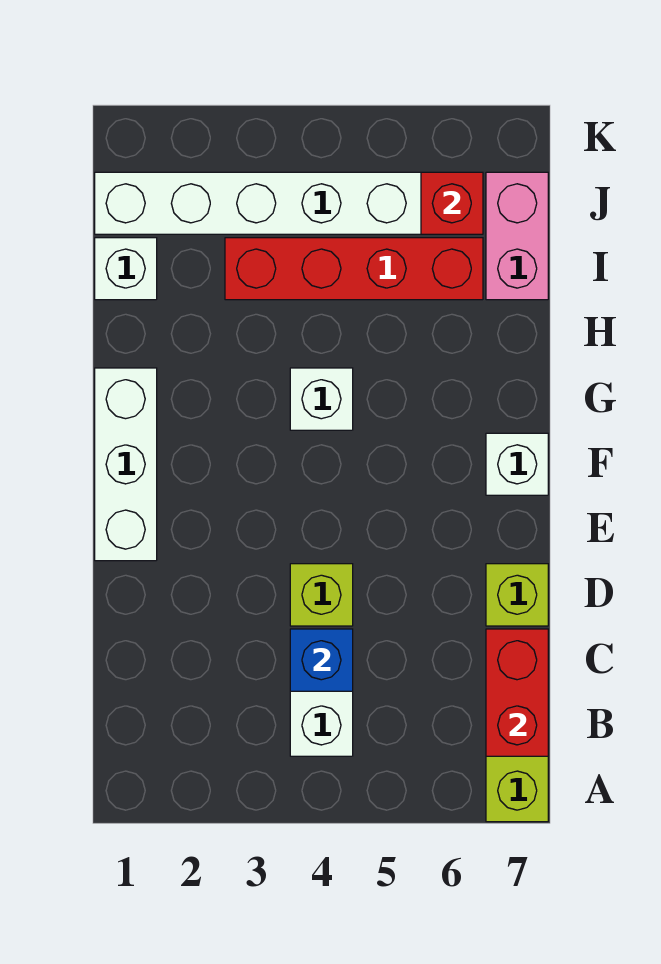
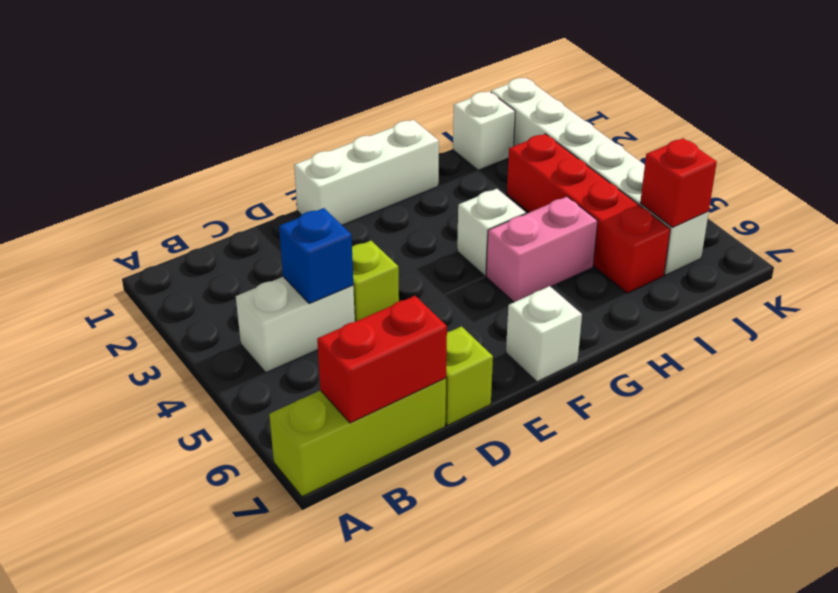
pink 1x2 brick [486,172,548,300] -> pink 1x2 brick moved to [486,197,597,302]

